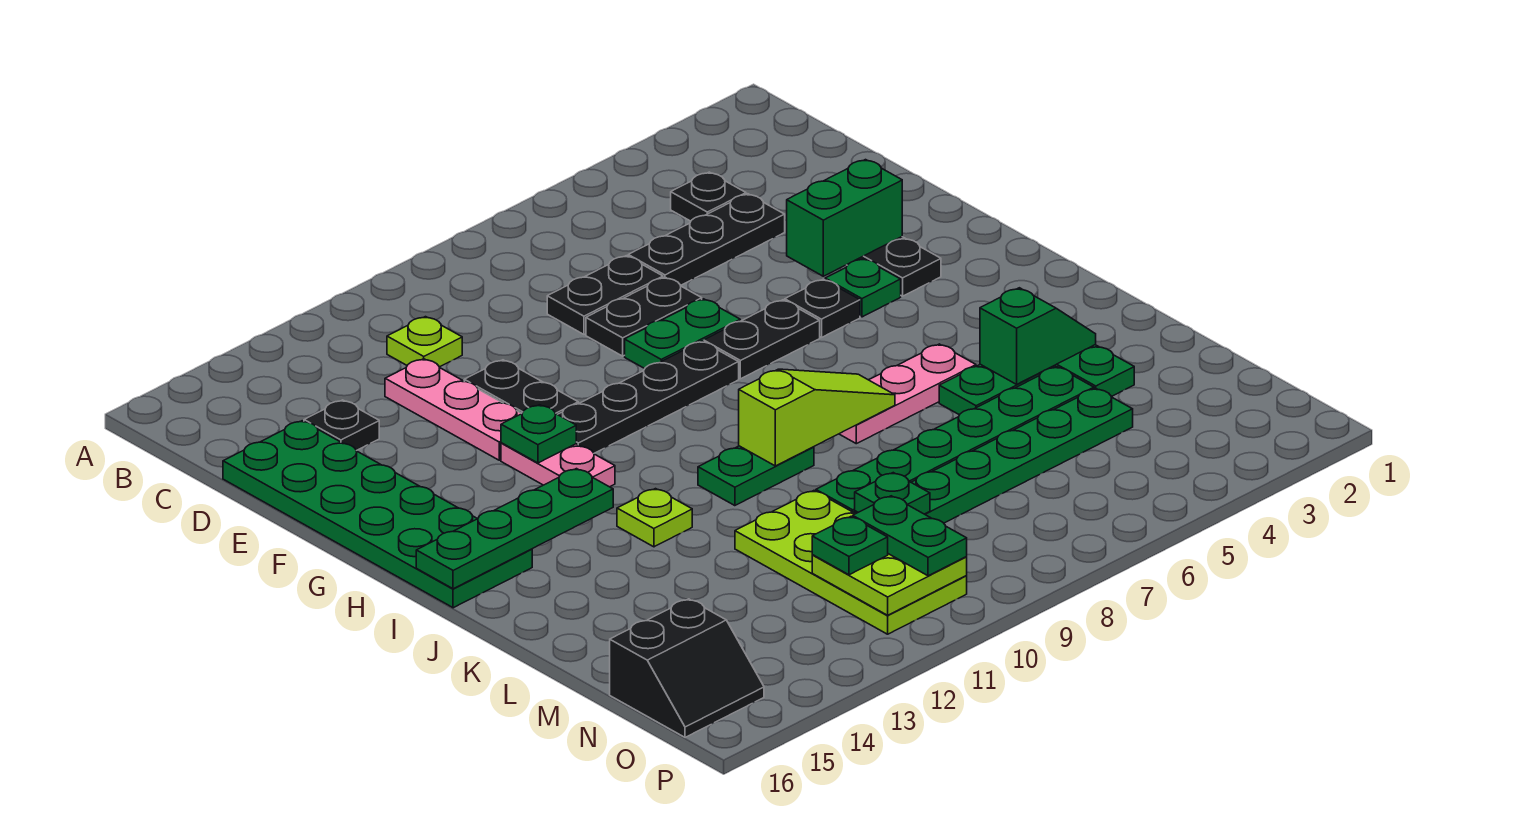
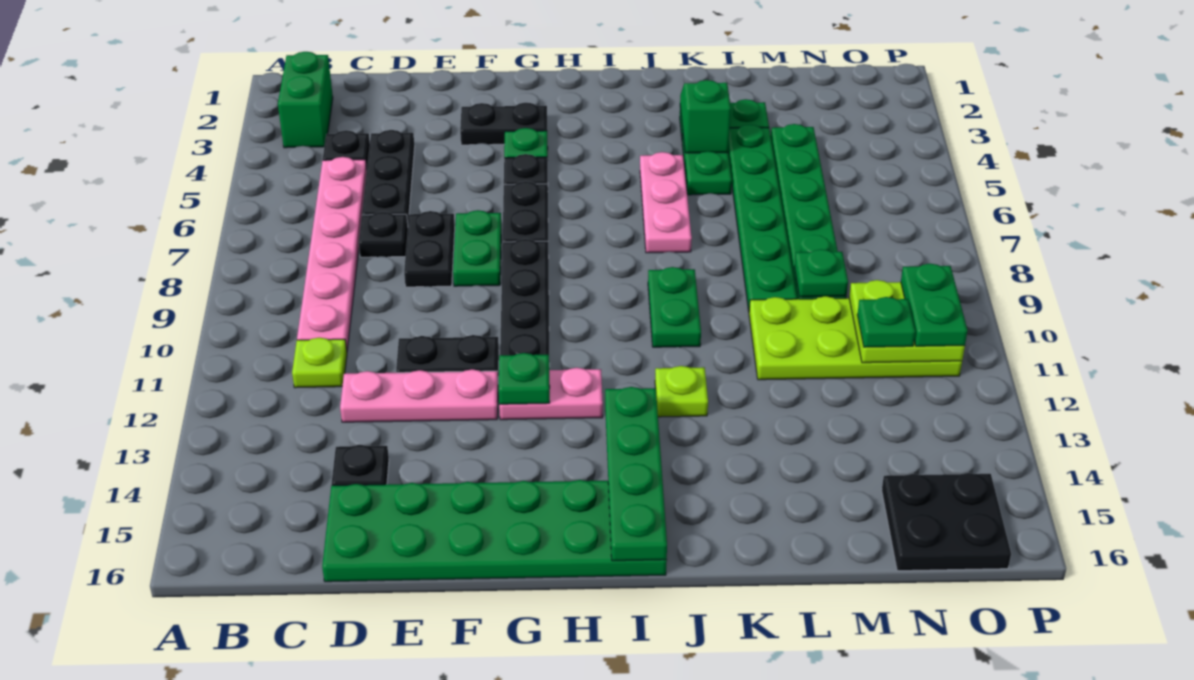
none -> pink 1x6 plate [297,157,367,350]
black 1x2 plate [547,256,663,334] -> black 1x1 plate [359,212,408,257]
green 1x2 brick [787,160,902,276] -> green 1x2 brick moved to [278,52,333,148]
lime 1x3 slope [739,369,895,466] -> none
green 1x2 plate [853,496,967,576] -> green 1x2 plate turned to [901,264,967,346]
black 2x2 slope [610,599,764,737] -> black 2x2 plate [882,473,1011,571]

